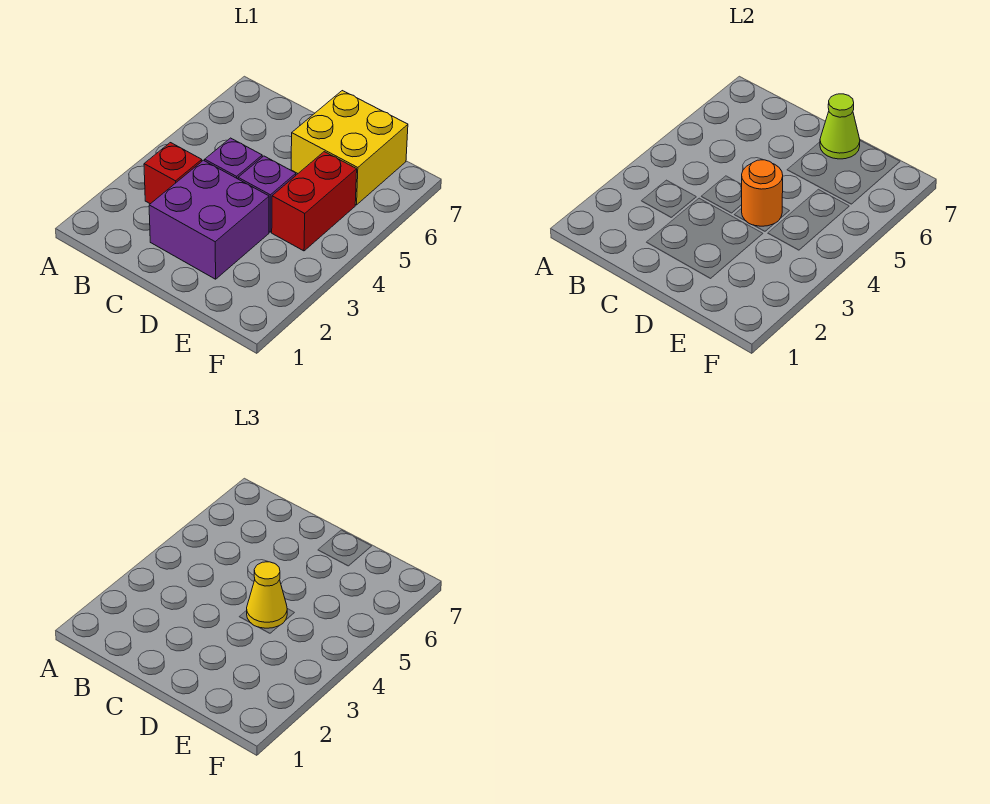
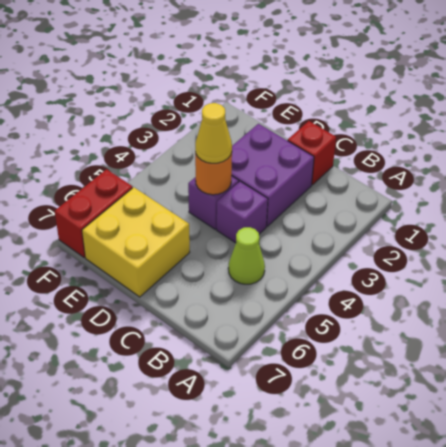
red 1x1 brick [144,143,202,204] -> red 1x1 brick moved to [288,121,336,185]
lime 1x1 cone [820,94,860,159] -> lime 1x1 cone moved to [228,227,265,284]
red 1x2 brick [272,152,357,251] -> red 1x2 brick moved to [55,169,133,257]

